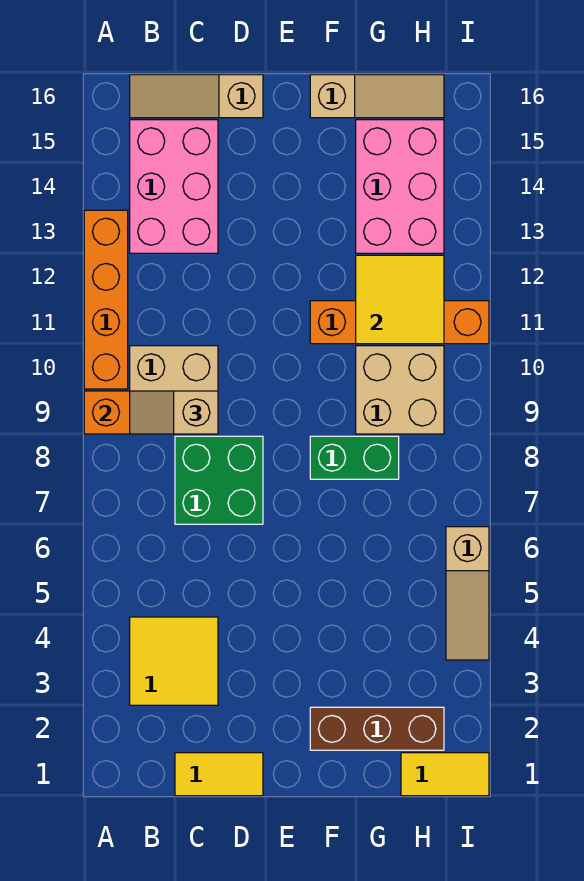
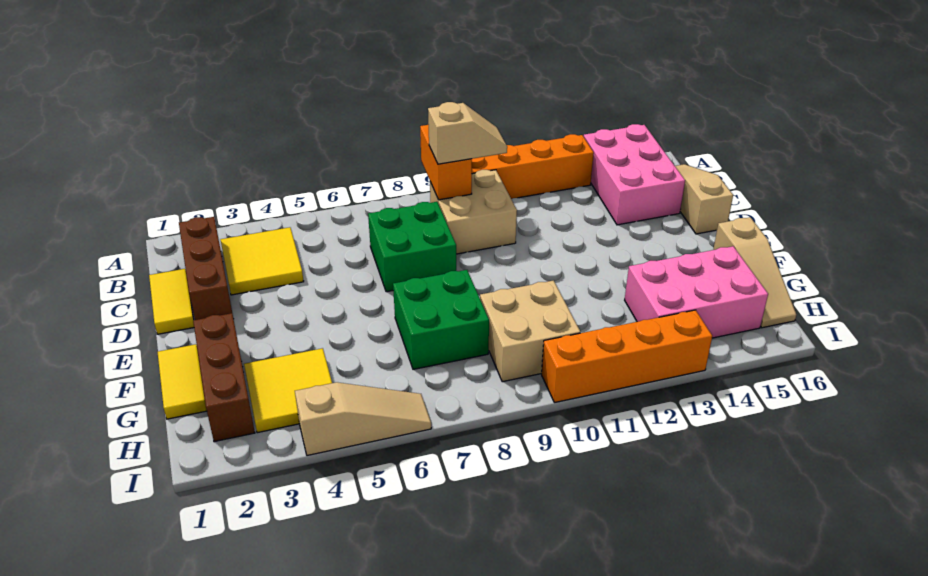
none -> brown 1x3 brick [179,217,232,320]
tan 1x2 slope [130,391,218,434] -> tan 1x2 slope turned to [428,102,507,164]
pink 2x3 brick [130,120,218,253] -> pink 2x3 brick turned to [584,124,685,225]
green 1x2 brick [310,436,399,479] -> green 2x2 brick [393,270,489,369]
orange 1x4 brick [310,301,489,344] -> orange 1x4 brick turned to [542,310,712,403]
yellow 2x2 tile [356,255,444,344] -> yellow 2x2 tile moved to [244,348,332,433]
yellow 1x2 tile [401,753,489,796] -> yellow 1x2 tile moved to [158,344,207,419]
tan 1x3 slope [446,527,489,660] -> tan 1x3 slope turned to [295,382,431,456]

